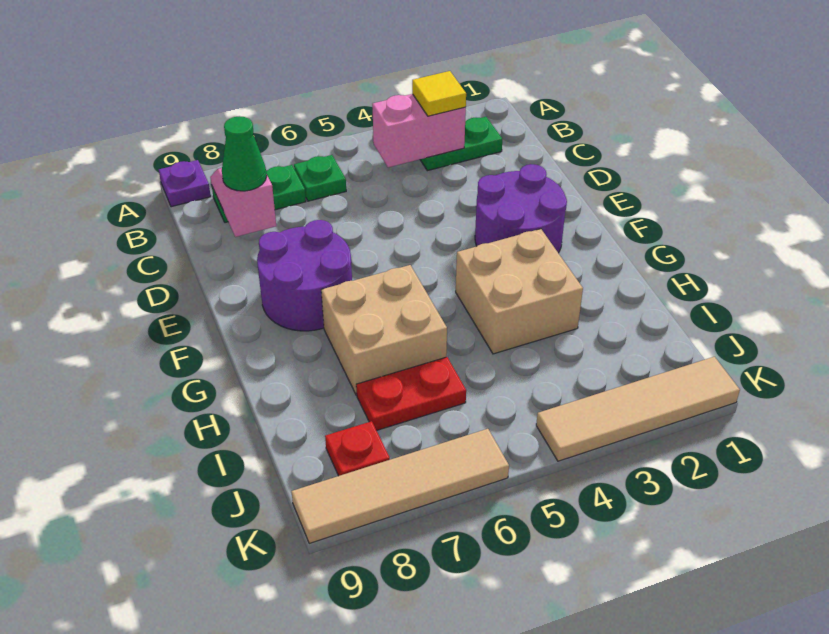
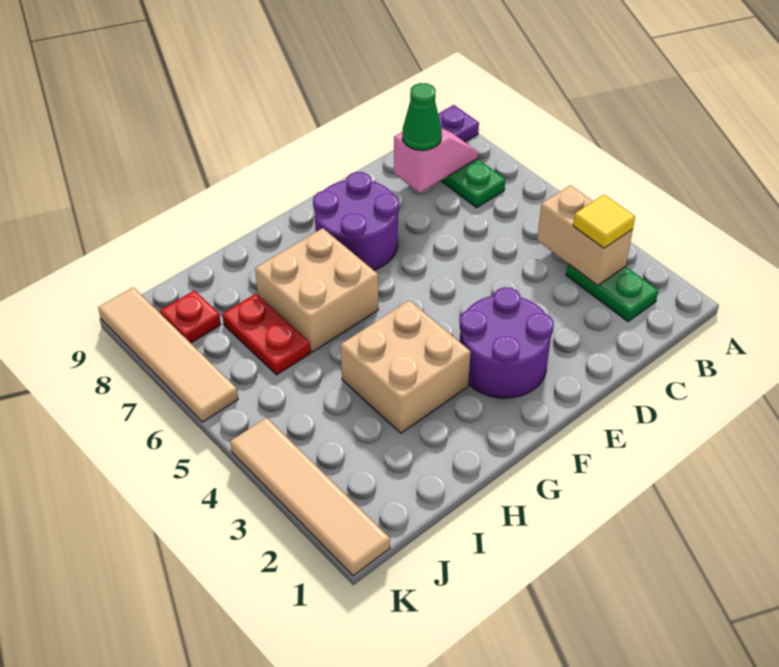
pink 1x2 brick [372,94,466,167] -> tan 1x2 brick [537,185,633,285]
green 1x1 plate [294,155,346,201] -> none

